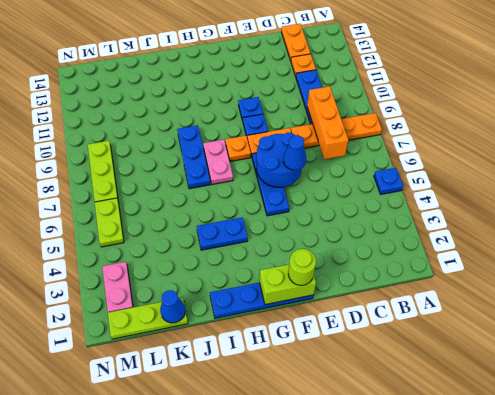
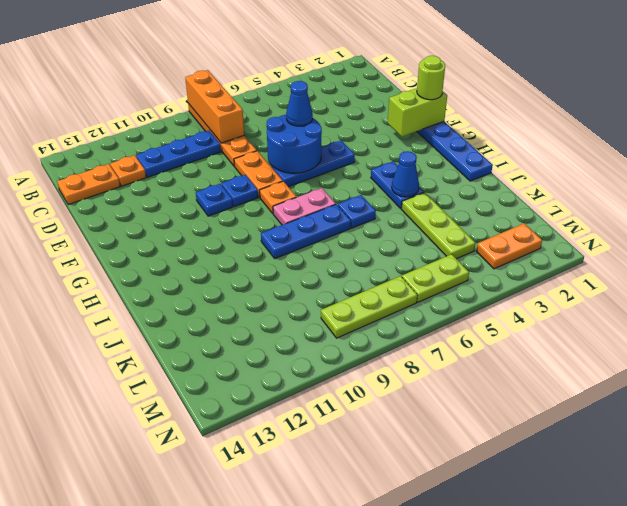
blue 1x1 plate [374,168,403,194] -> blue 1x1 plate moved to [338,195,376,228]
orange 1x3 brick [307,86,348,159] -> orange 1x3 brick turned to [185,70,244,143]
lime 1x2 brick [260,265,316,305] -> lime 1x2 brick turned to [388,88,447,136]
lime 1x3 plate [108,298,188,339] -> lime 1x3 plate moved to [401,192,476,259]
blue 1x1 cone [160,290,185,323] -> blue 1x1 cone moved to [392,151,419,197]
pink 1x2 plate [102,262,133,312] -> orange 1x2 plate [476,224,542,269]

